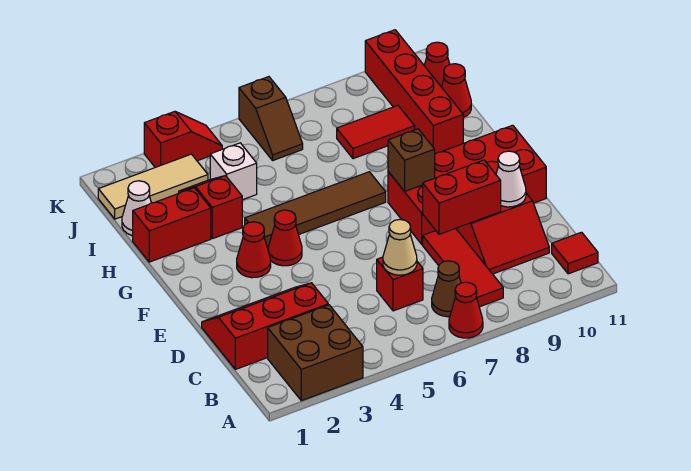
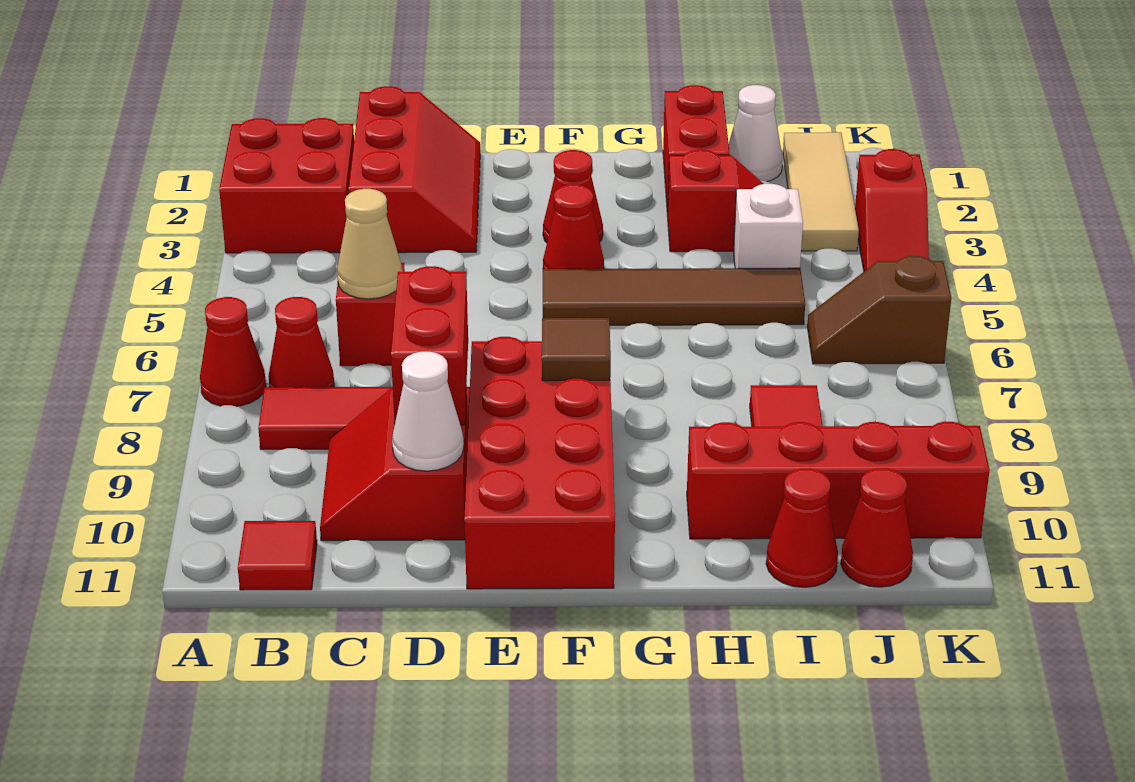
brown 2x2 brick [268,305,363,401] -> red 2x2 brick [219,118,354,253]
brown 1x1 cone [432,261,461,317] -> red 1x1 cone [268,297,334,387]
brown 1x1 brick [388,129,435,191] -> brown 1x1 tile [542,318,611,381]
brown 1x4 tile [245,172,386,246] -> brown 1x4 tile turned to [543,268,805,325]

